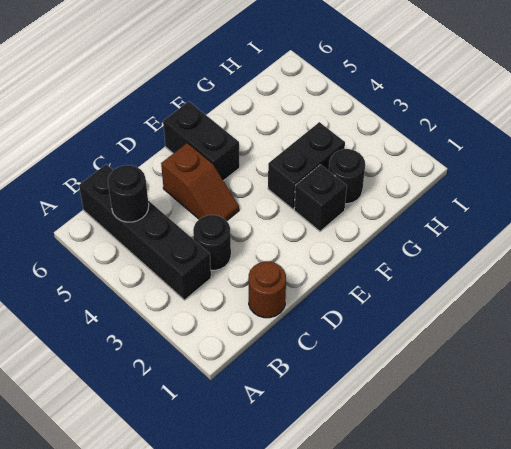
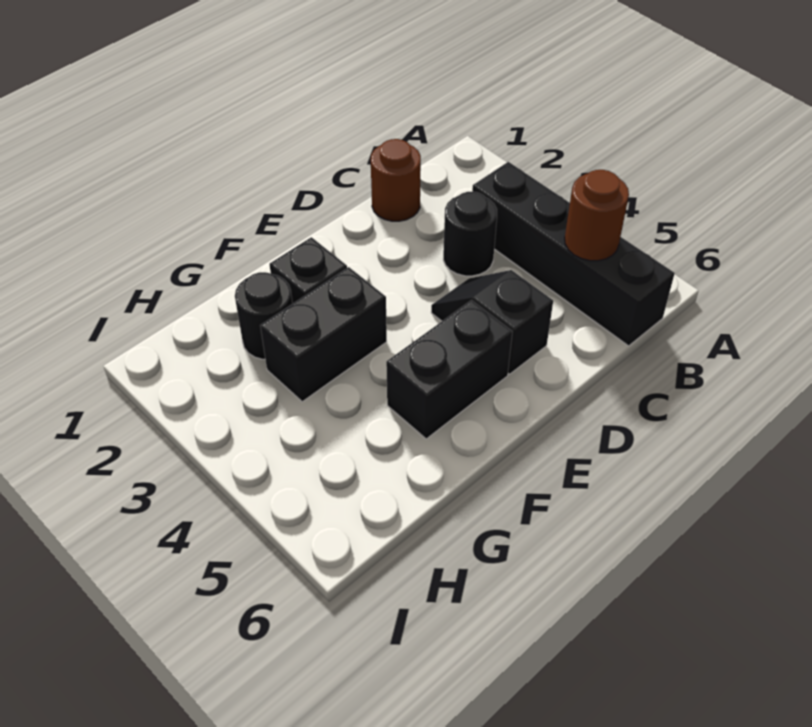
black 1x1 round brick [108,165,149,222] -> brown 1x1 round brick [565,170,629,261]
brown 1x2 slope [161,143,239,221] -> black 1x2 slope [431,270,553,374]
black 1x2 brick [163,101,240,181] -> black 1x2 brick turned to [386,300,513,439]

